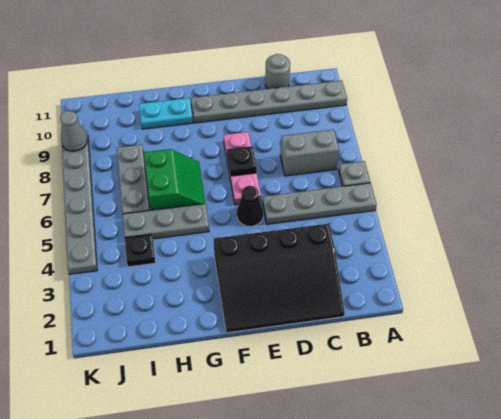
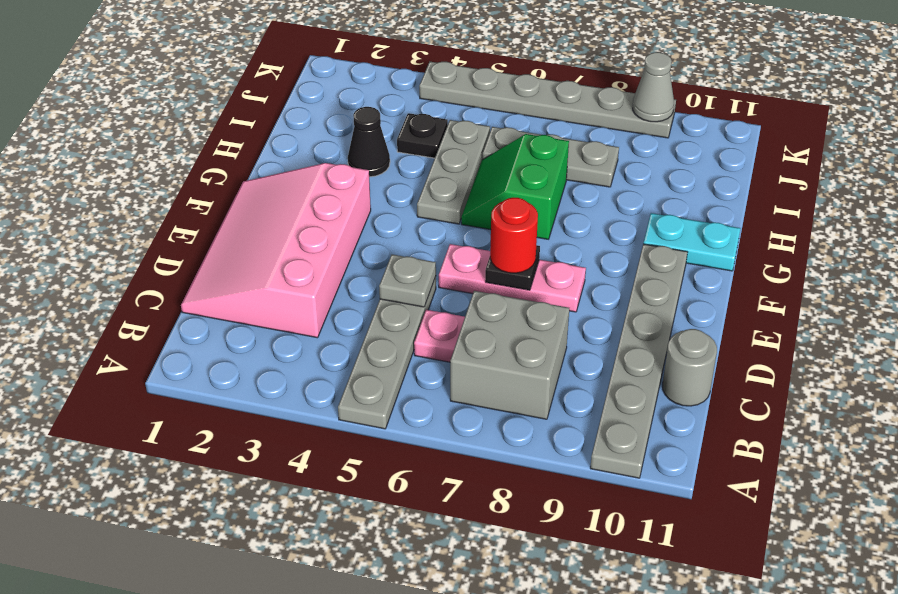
grey 1x1 plate [338,161,370,186] -> grey 1x1 plate moved to [379,255,436,307]
grey 1x2 brick [280,130,339,176] -> grey 2x2 brick [450,291,569,419]
black 3x4 slope [214,224,344,333] -> pink 3x4 slope [181,163,371,338]
none -> pink 1x1 plate [414,310,465,362]
black 1x1 cone [237,186,263,226] -> black 1x1 cone moved to [348,107,390,177]
none -> red 1x1 round brick [490,197,538,273]
green 2x2 slope [144,149,205,210] -> green 2x2 slope turned to [461,134,569,239]
cyan 1x2 plate [139,98,193,129] -> cyan 1x2 plate turned to [643,213,741,271]

